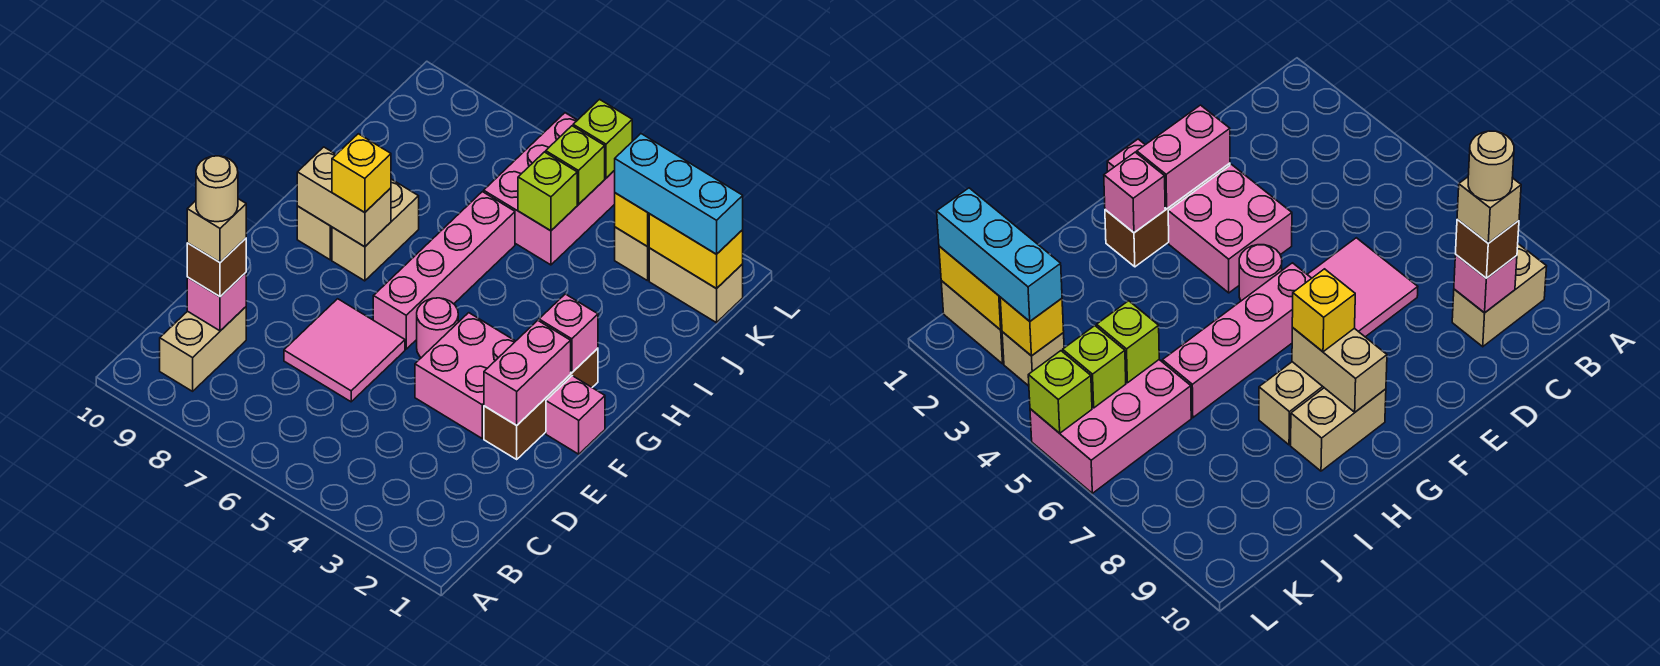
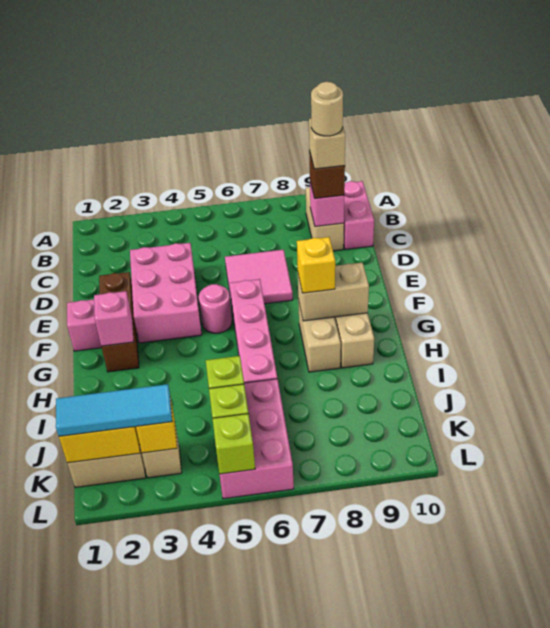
pink 1x2 brick [484,320,571,425] -> pink 1x2 brick moved to [344,181,374,249]
pink 2x2 brick [415,313,515,438] -> pink 2x3 brick [130,243,202,343]
cyan 1x3 brick [614,134,743,254] -> cyan 1x3 tile [56,384,172,436]

